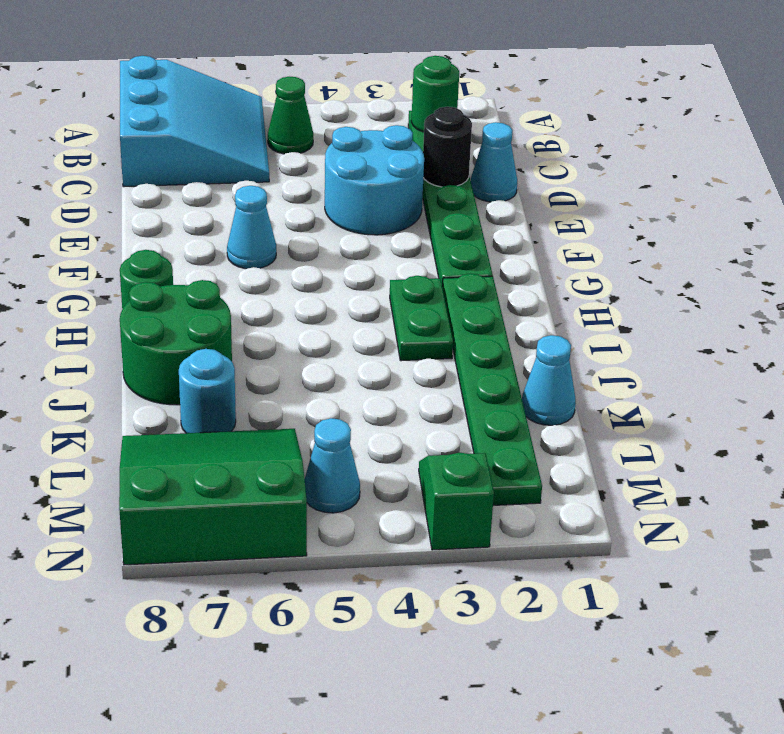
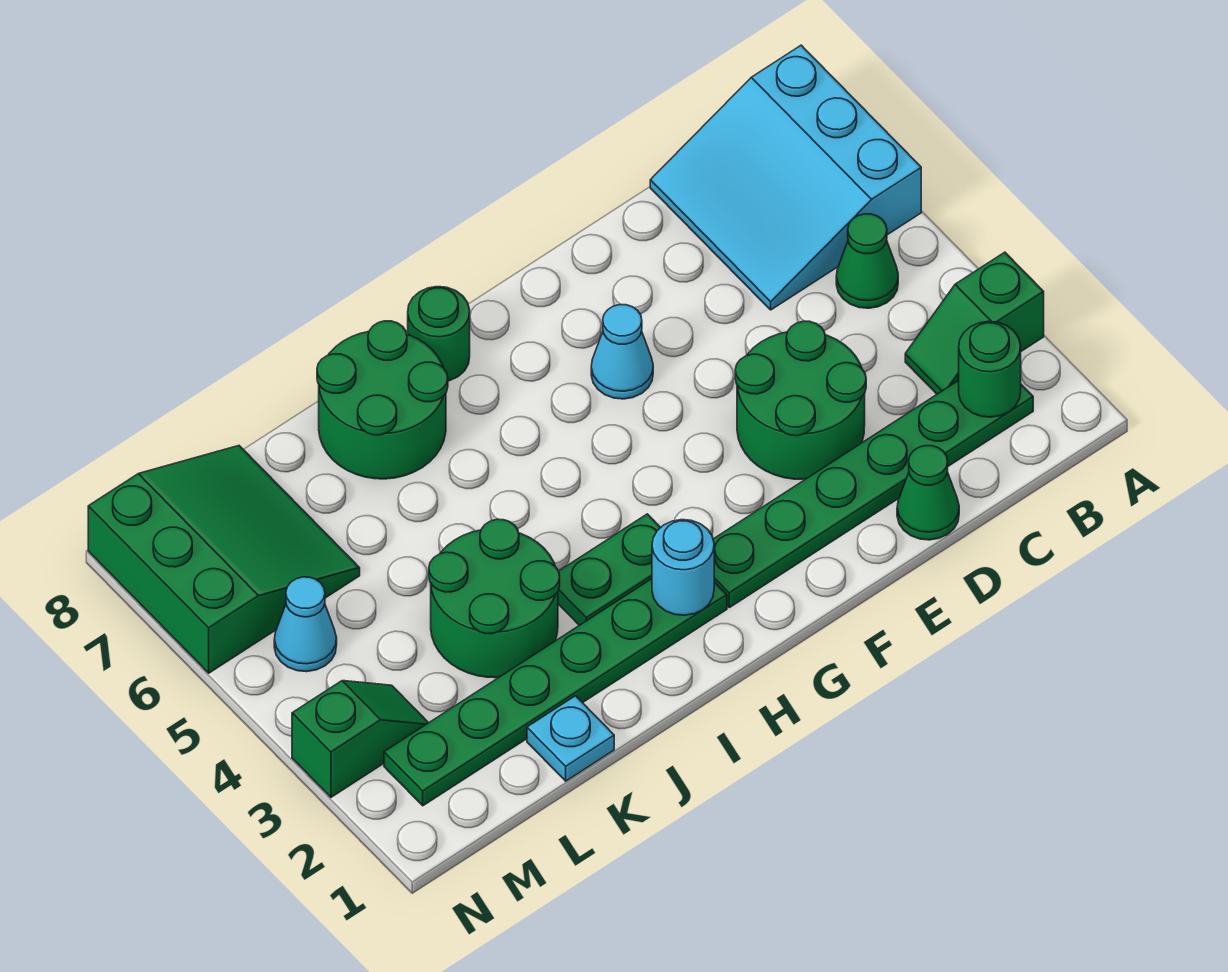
none -> green 1x2 slope [905,252,1044,394]
cyan 3x3 slope [120,56,269,187] -> cyan 3x3 slope turned to [650,45,921,310]
cyan 1x1 cone [471,122,517,202] -> green 1x1 cone [897,446,959,540]
black 1x1 round brick [423,107,472,187] -> none
cyan 2x2 round brick [325,125,424,235] -> green 2x2 round brick [735,321,866,479]
none -> green 2x2 round brick [429,519,560,678]
cyan 1x1 cone [522,335,576,425] -> cyan 1x1 plate [527,696,614,781]
cyan 1x1 round brick [179,349,236,433] -> cyan 1x1 round brick moved to [652,520,714,615]

